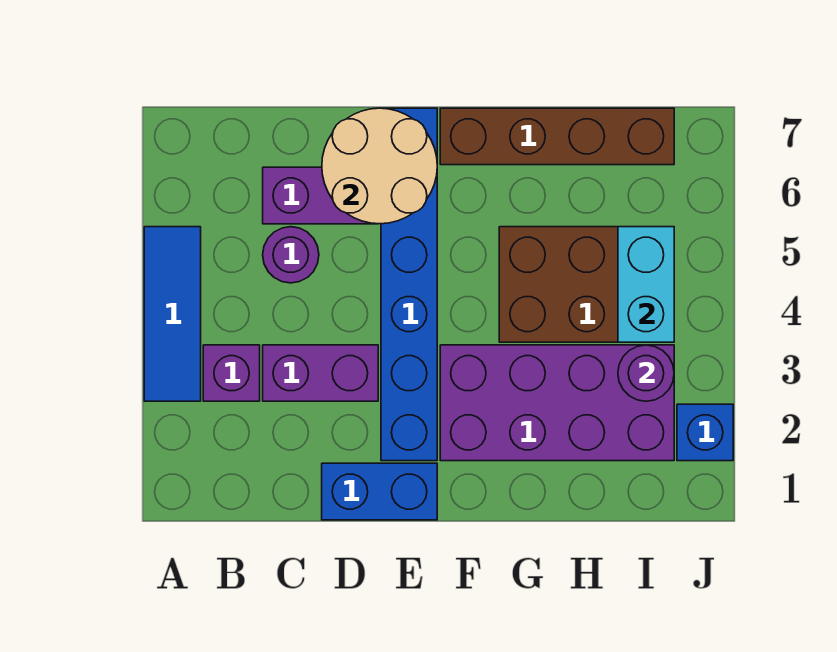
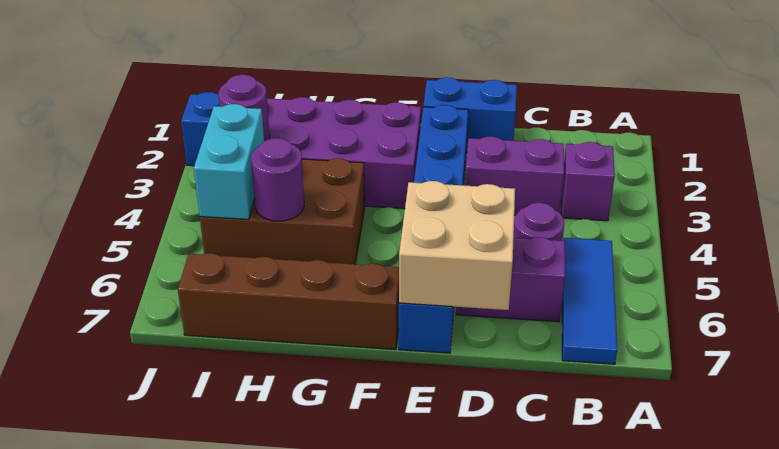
blue 1x3 tile [144,227,201,401] -> blue 1x3 tile moved to [562,238,617,364]
tan 2x2 round brick [322,108,437,224] -> tan 2x2 brick [399,181,515,310]
none -> purple 1x1 round brick [251,138,304,221]

